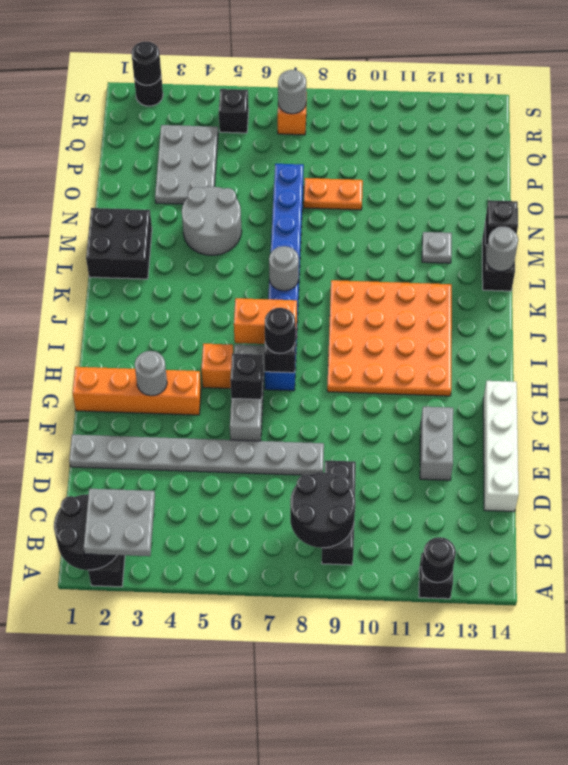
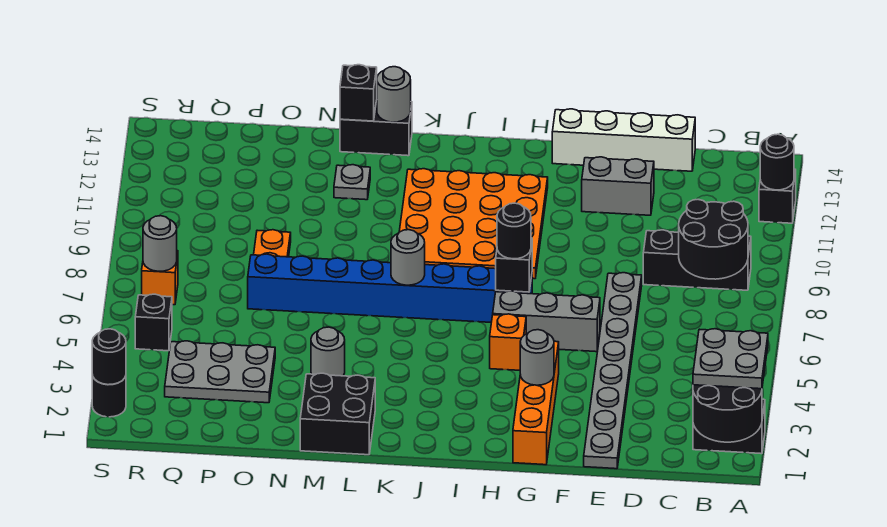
black 1x1 brick [230,353,263,400] -> none
orange 1x2 brick [234,298,297,344] -> none
grey 2x2 round brick [182,187,242,255] -> grey 1x1 round brick [311,327,345,376]

